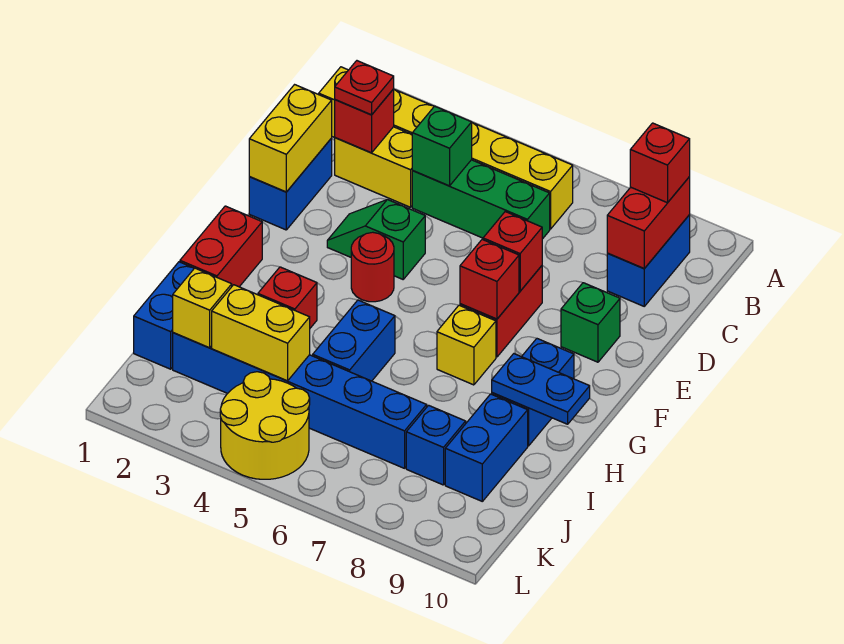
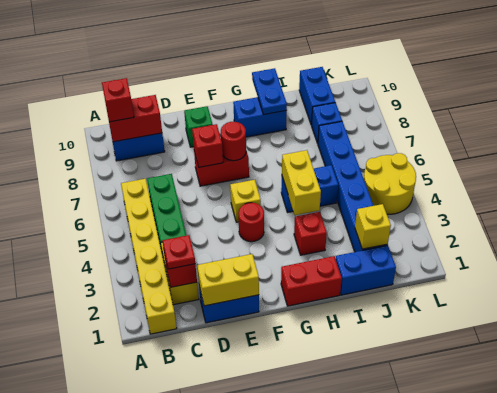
green 1x1 brick [412,106,472,186] -> none
green 1x2 slope [327,200,425,279] -> none
red 1x1 brick [460,240,519,319] -> red 1x1 round brick [221,122,246,161]
yellow 1x1 brick [437,305,496,385] -> yellow 1x1 brick moved to [230,180,261,222]
blue 1x2 brick [445,394,528,501] -> blue 1x2 brick turned to [299,67,335,125]
yellow 1x2 brick [212,285,310,381] -> yellow 1x2 brick moved to [282,150,321,215]

